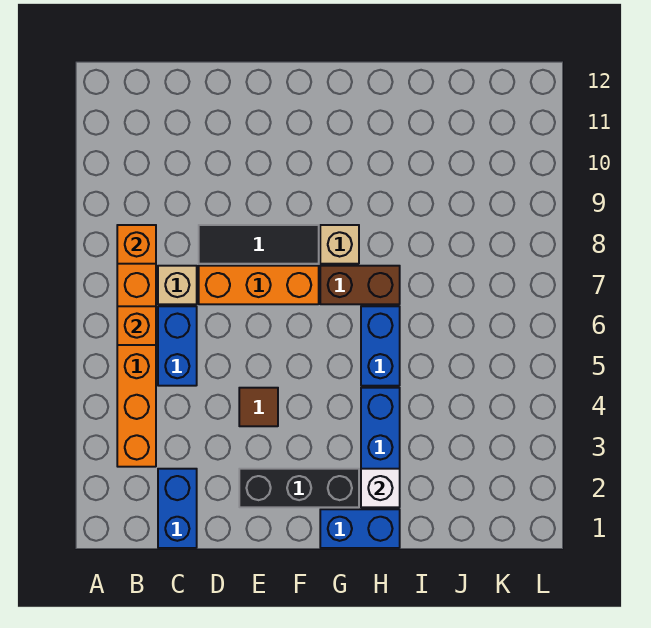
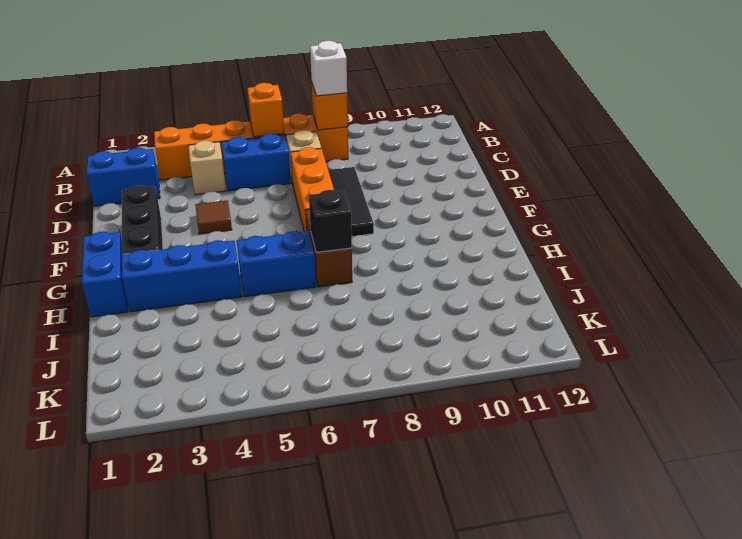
tan 1x1 brick [320,225,359,264] -> tan 1x1 brick moved to [188,141,226,195]
white 1x1 brick [361,469,400,507] -> white 1x1 brick moved to [310,41,347,96]
none -> black 1x1 brick [309,190,352,252]

